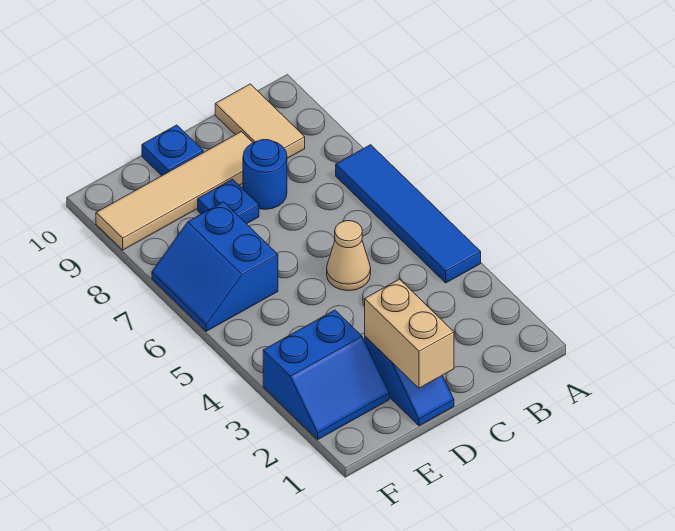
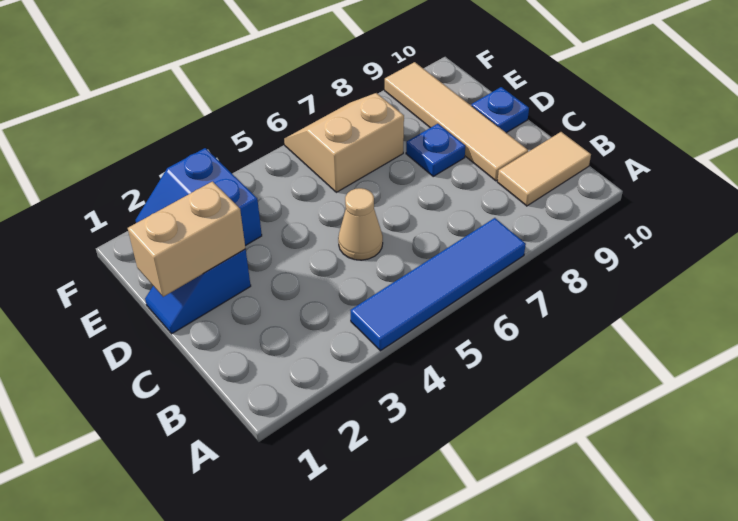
blue 1x1 round brick [243,139,287,209] -> none
blue 2x2 slope [152,202,278,331] -> tan 2x2 slope [284,93,404,192]

